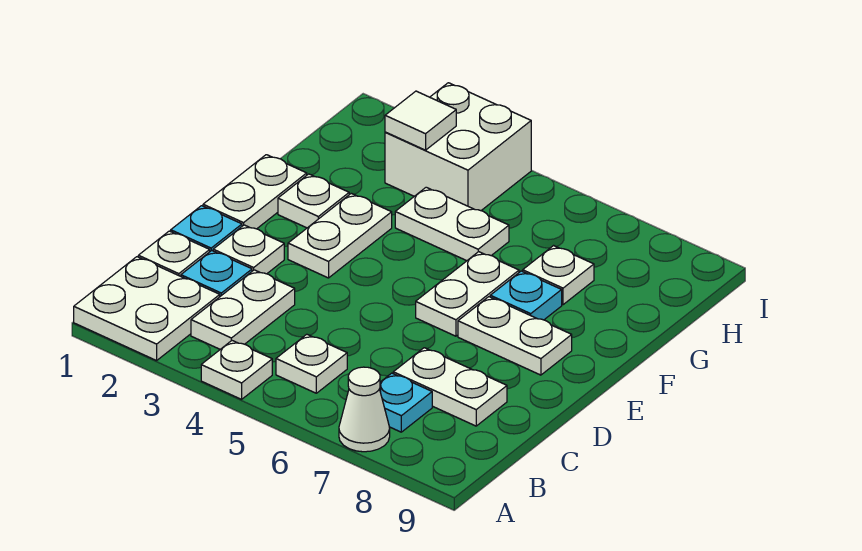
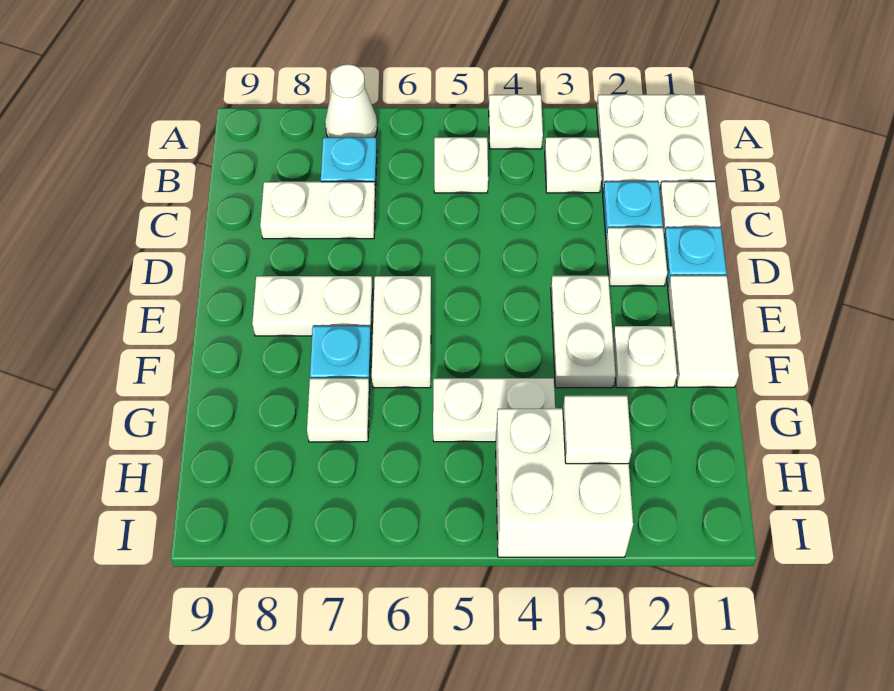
white 1x2 plate [191,270,295,349] -> white 1x1 plate [545,137,602,193]
white 1x2 plate [203,155,307,229] -> white 1x2 tile [668,276,739,387]

